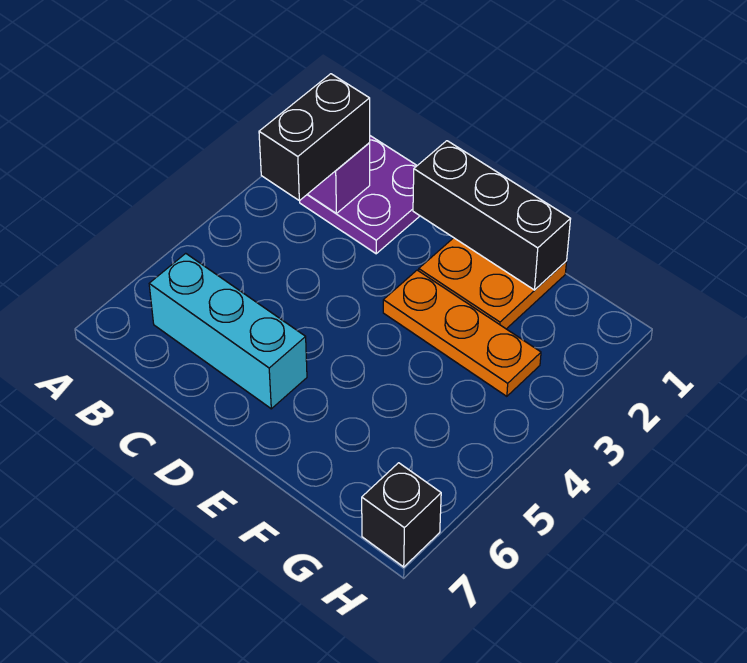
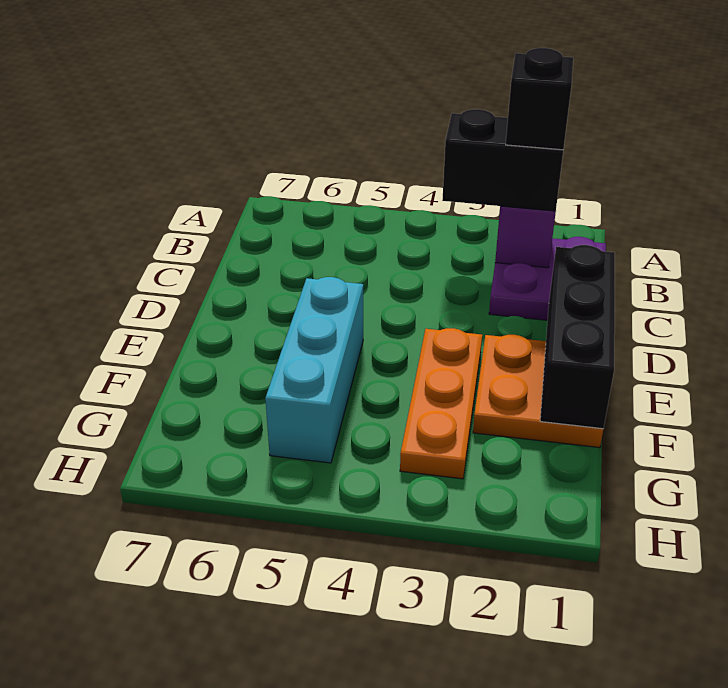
cyan 1x3 brick [149,253,307,409] -> cyan 1x3 brick moved to [265,277,363,463]
black 1x1 brick [362,463,441,567] -> black 1x1 brick moved to [506,48,573,150]

